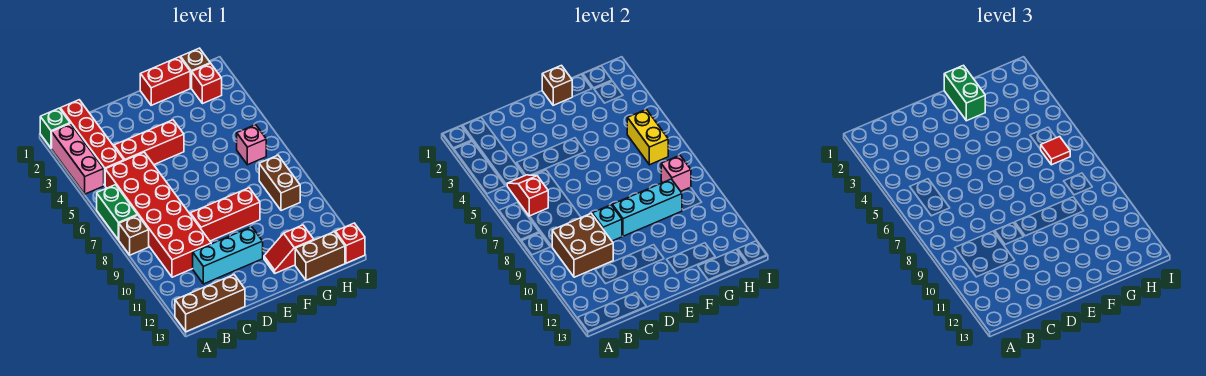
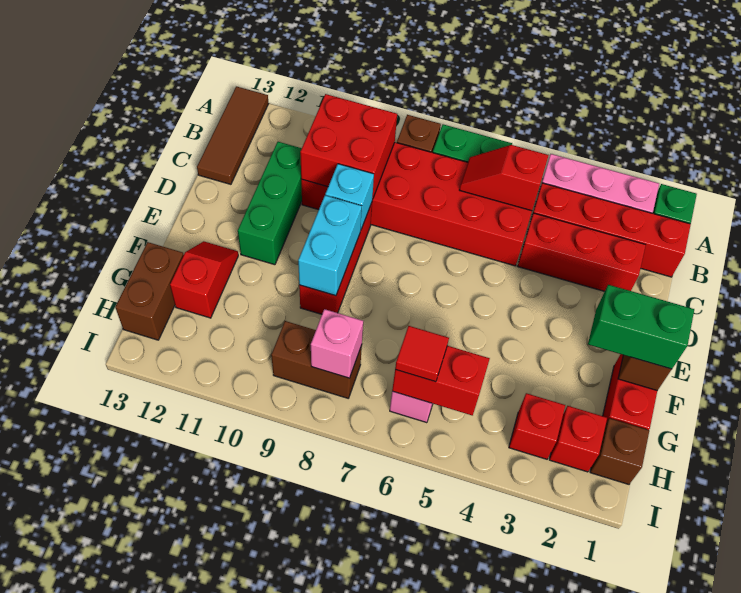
brown 1x3 brick [175,275,245,332] -> brown 1x3 tile [197,86,269,184]
red 1x2 slope [507,175,548,216] -> red 1x2 slope turned to [460,145,549,211]
brown 2x2 brick [552,214,613,277] -> red 2x2 brick [300,94,397,199]
red 1x3 brick [114,120,184,164] -> red 1x3 brick turned to [518,213,646,291]
cyan 1x3 brick [193,227,263,284] -> green 1x3 brick [238,142,302,265]
cyan 1x3 brick [612,179,682,236] -> cyan 1x2 brick [298,195,362,296]
yellow 1x2 brick [627,109,668,165] -> red 1x2 brick [392,346,490,415]
red 1x1 brick [335,223,365,263] -> red 1x1 brick moved to [509,393,565,459]

